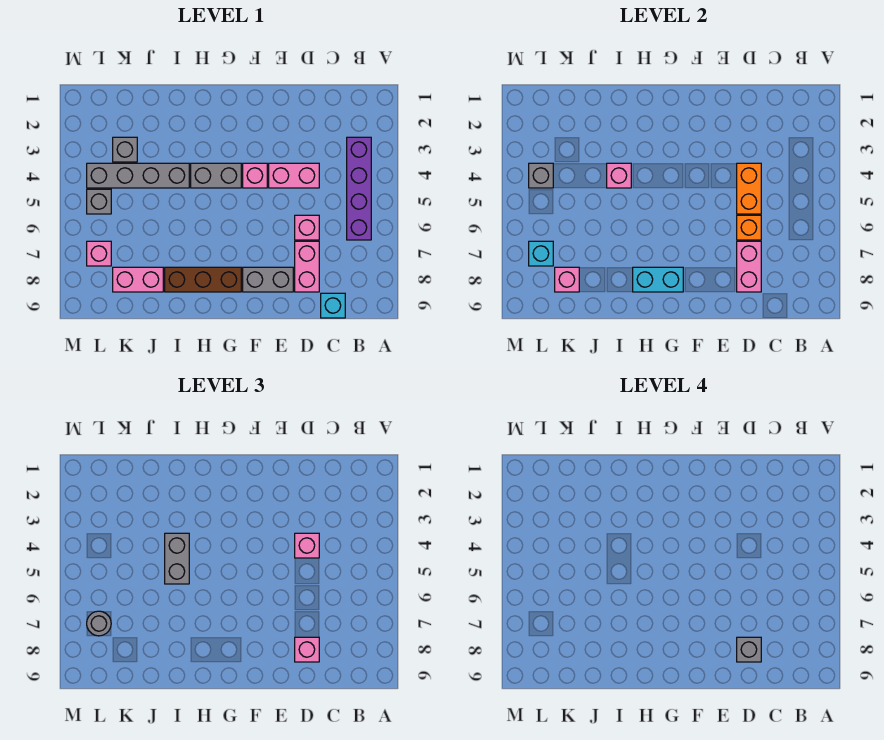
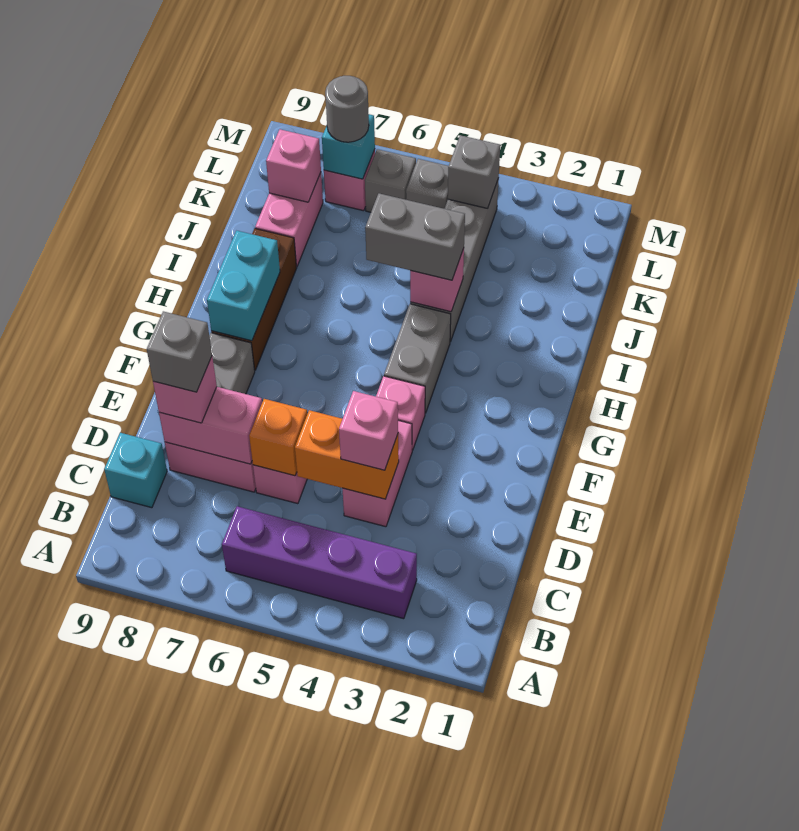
grey 1x1 brick [113,137,137,162] -> grey 1x1 brick moved to [365,149,416,212]

